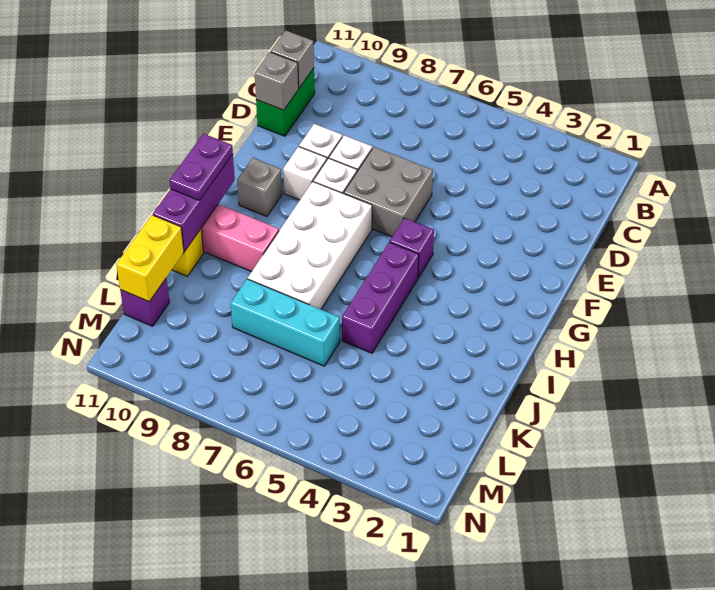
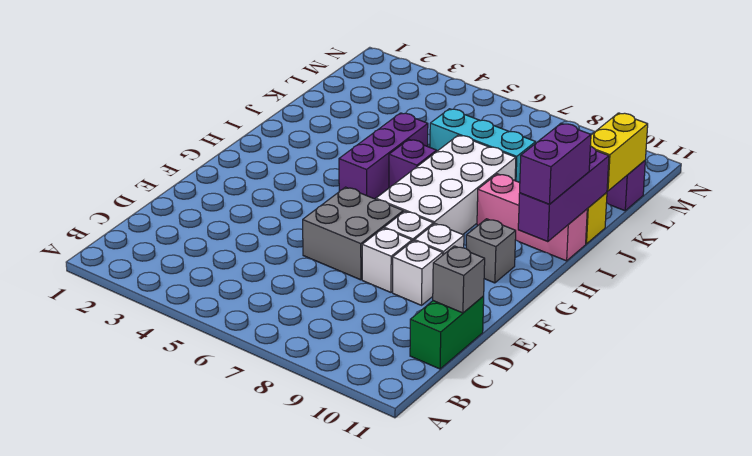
grey 1x1 brick [271,30,314,88] -> none
purple 1x1 brick [390,218,434,278] -> purple 1x1 brick moved to [389,140,437,188]
purple 1x2 plate [169,134,233,201] -> purple 1x2 brick [520,123,591,204]

